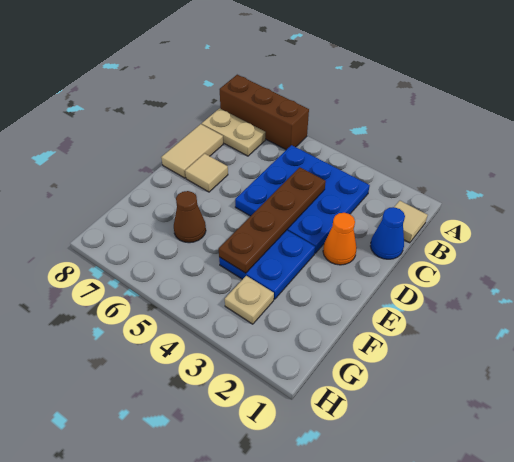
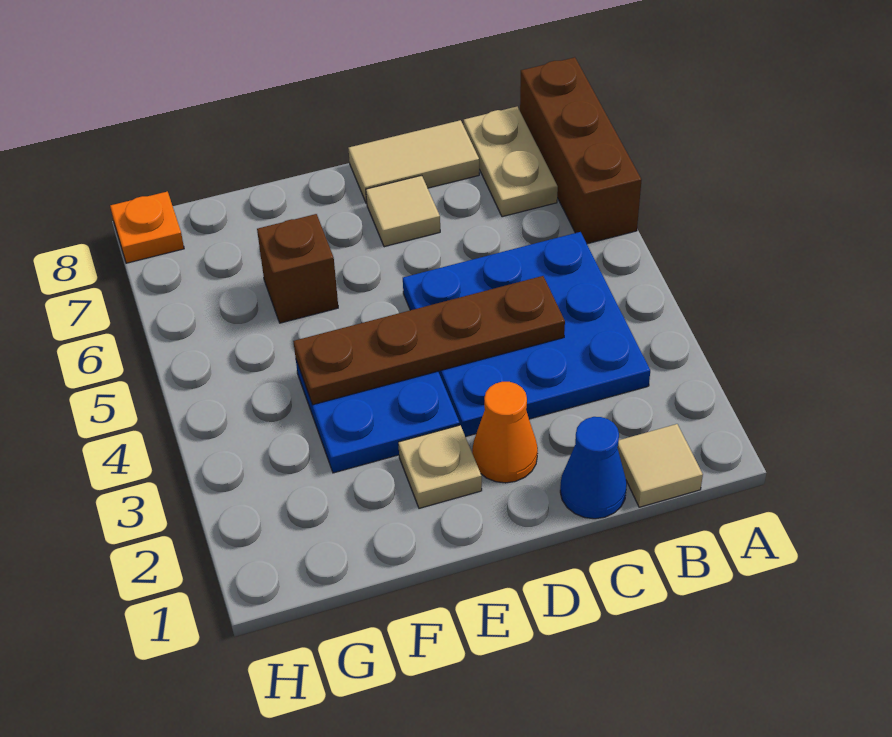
brown 1x1 cone [174,191,206,243] -> brown 1x1 brick [257,214,338,323]
tan 1x1 plate [225,276,274,324] -> tan 1x1 plate moved to [398,425,482,508]
none -> orange 1x1 plate [110,192,184,263]

